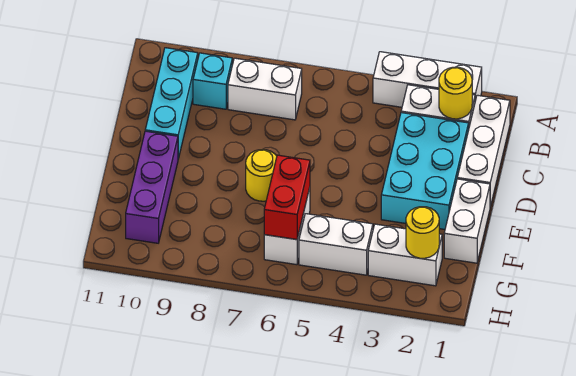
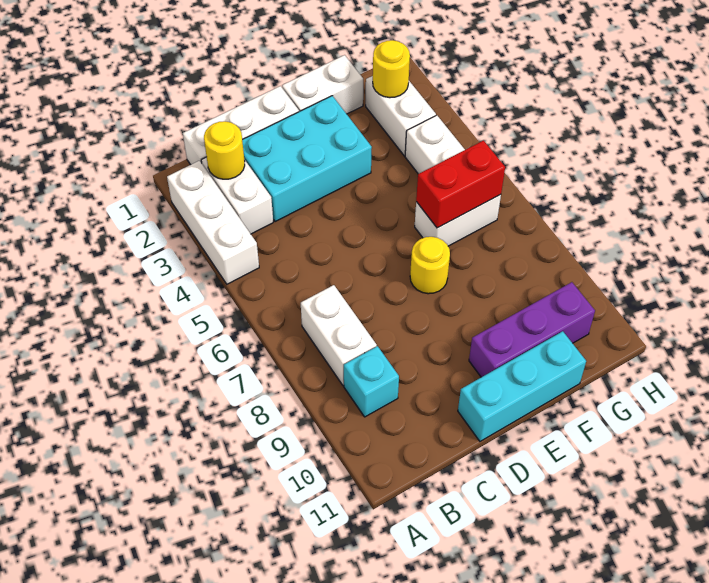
cyan 1x3 brick [145,48,198,159] -> cyan 1x3 brick moved to [458,331,586,441]

